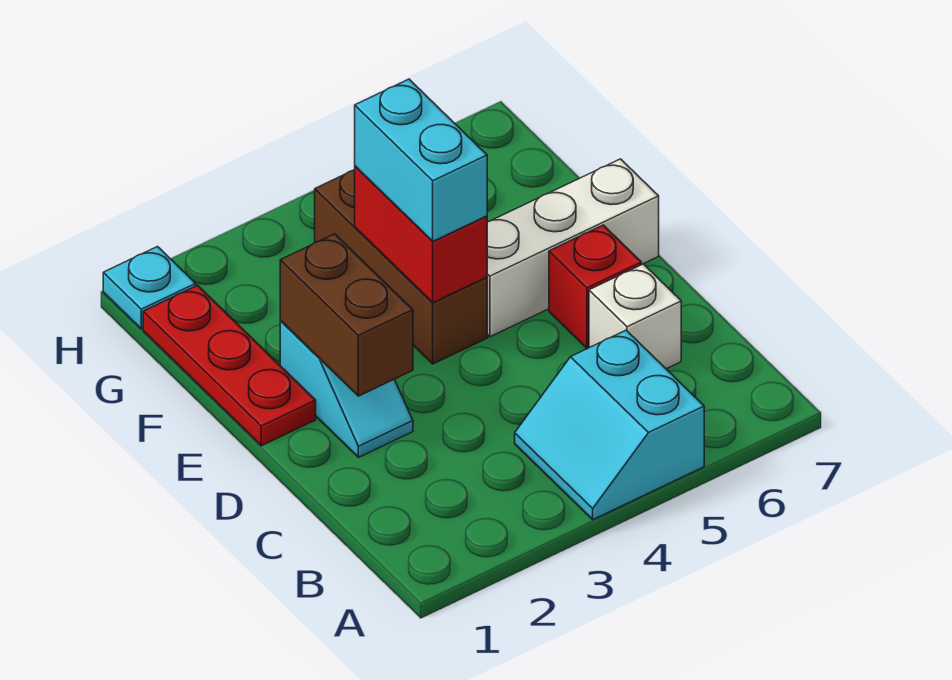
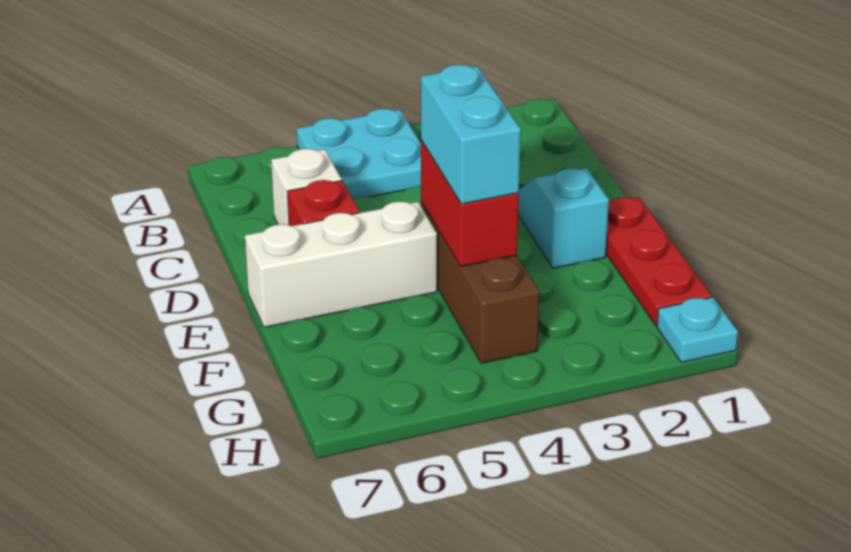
cyan 2x2 slope [515,330,704,520] -> cyan 2x2 plate [297,109,421,199]
brown 1x2 brick [280,234,413,396] -> none

